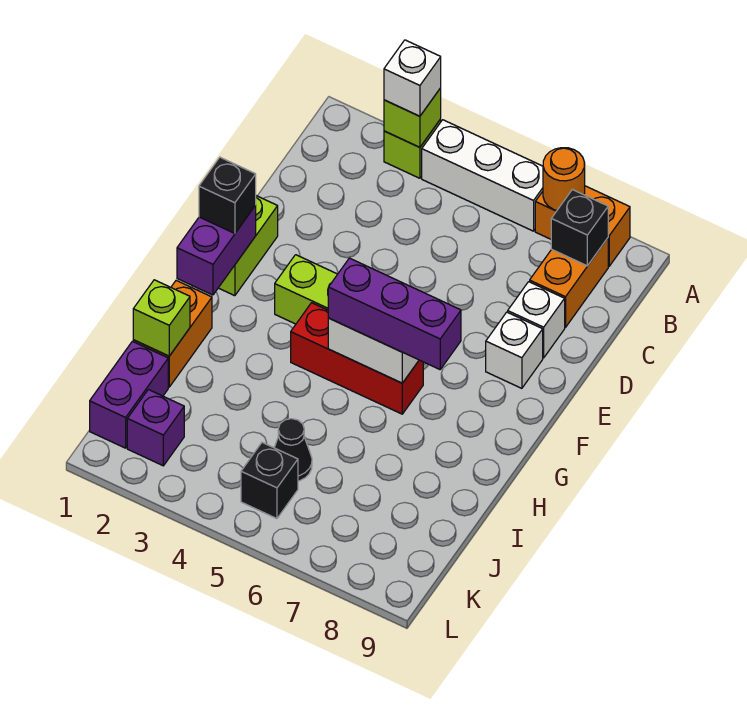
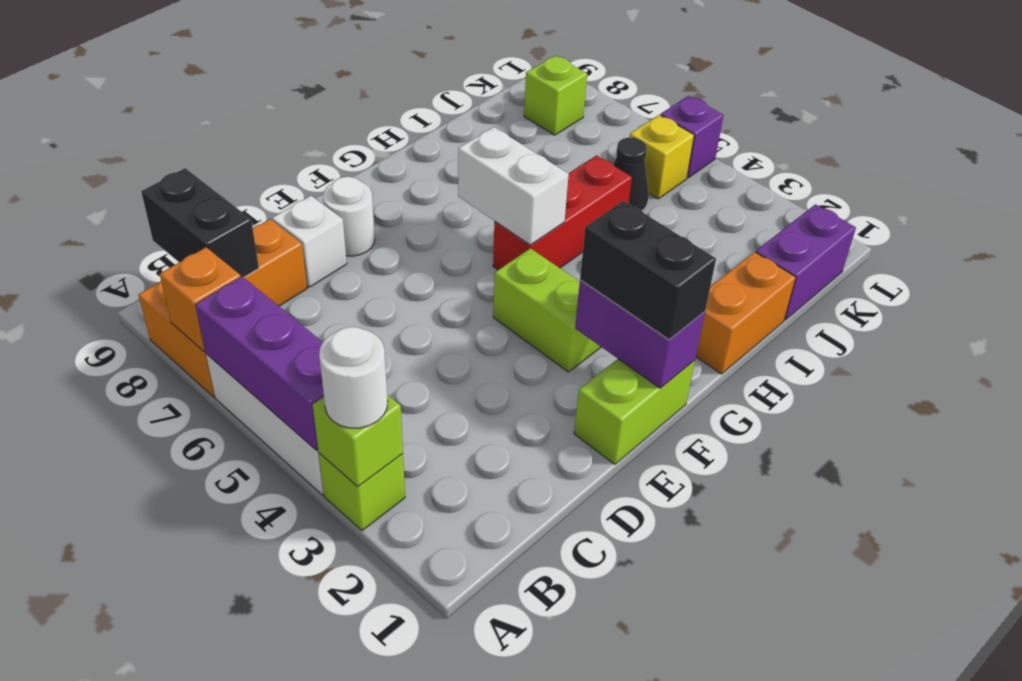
white 1x1 brick [384,40,441,116] -> white 1x1 round brick [319,327,388,428]
orange 1x1 round brick [543,148,585,210] -> orange 1x1 brick [160,247,241,351]
black 1x1 brick [551,190,608,266] -> black 1x2 brick [141,168,259,277]
white 1x1 brick [486,312,543,388] -> white 1x1 round brick [323,177,375,256]
purple 1x2 brick [177,205,256,295] -> purple 1x2 brick turned to [575,280,705,388]
black 1x1 brick [199,157,256,233] -> black 1x2 brick [580,201,716,339]
red 1x3 brick [291,303,423,414] -> red 1x3 brick turned to [493,155,632,270]
purple 1x3 brick [328,258,461,369] -> purple 1x3 brick moved to [195,277,324,451]
lime 1x1 brick [133,280,190,356] -> lime 1x1 brick moved to [524,55,587,135]
purple 1x1 brick [127,390,184,466] -> purple 1x1 brick moved to [660,96,724,178]
black 1x1 brick [241,443,298,519] -> yellow 1x1 brick [629,115,694,199]

